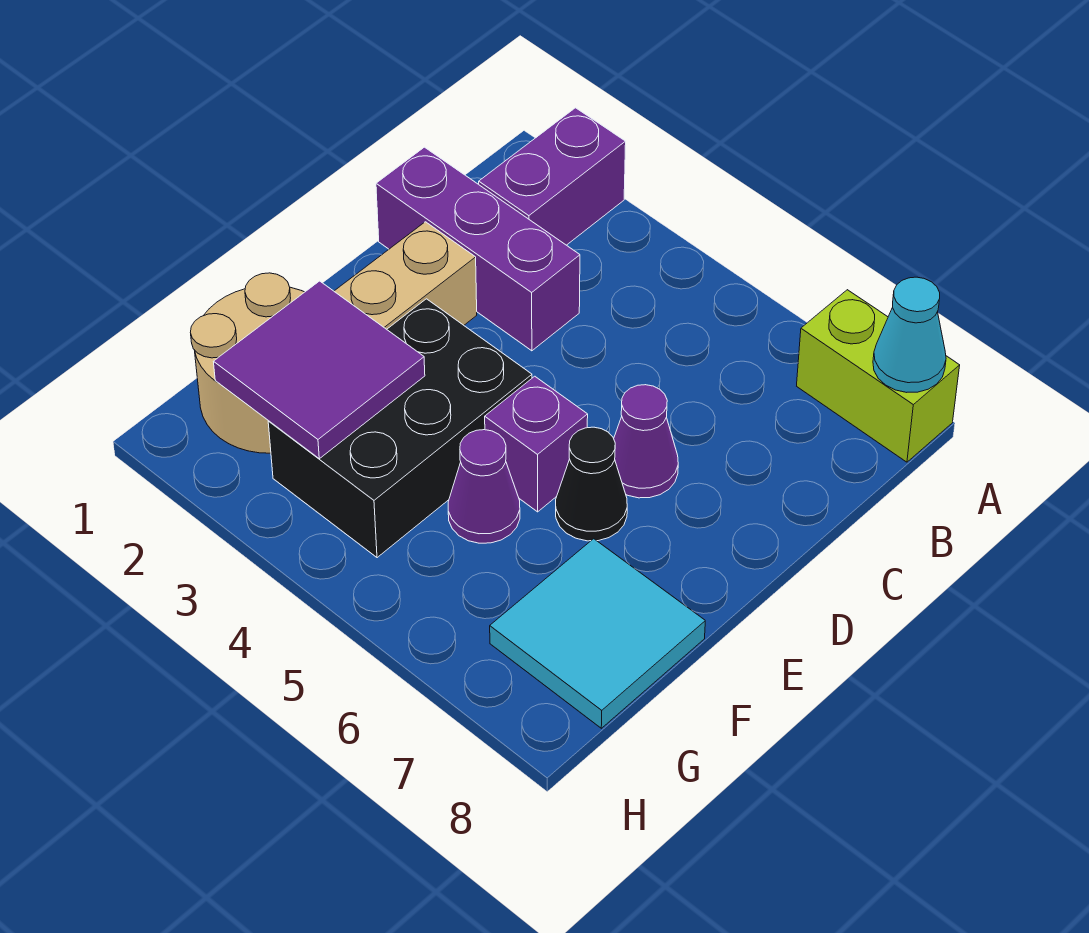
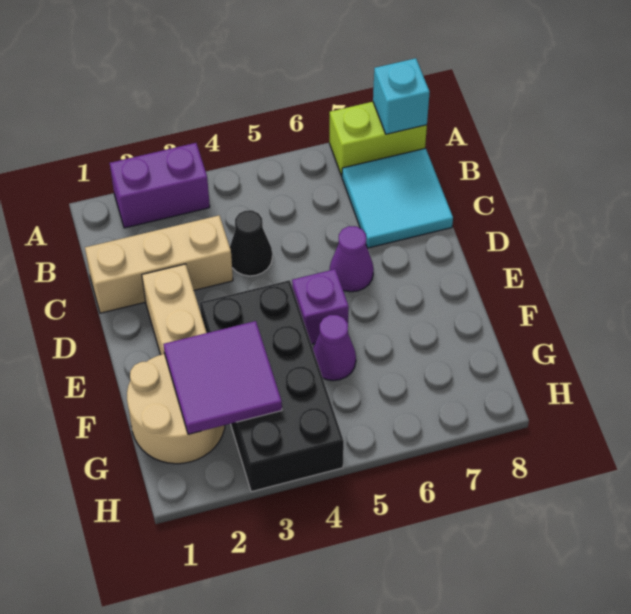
purple 1x2 brick [479,108,626,245] -> purple 1x2 brick turned to [110,143,210,228]
cyan 1x1 cone [873,277,946,392] -> cyan 1x1 brick [373,58,430,134]
purple 1x3 brick [376,147,580,351] -> tan 1x3 brick [85,216,233,313]
black 2x3 brick [268,299,532,558] -> black 2x4 brick [200,280,344,492]
black 1x1 cone [556,427,627,541] -> black 1x1 cone moved to [230,210,272,276]
cyan 2x2 tile [490,539,705,728] -> cyan 2x2 tile moved to [342,148,453,248]

